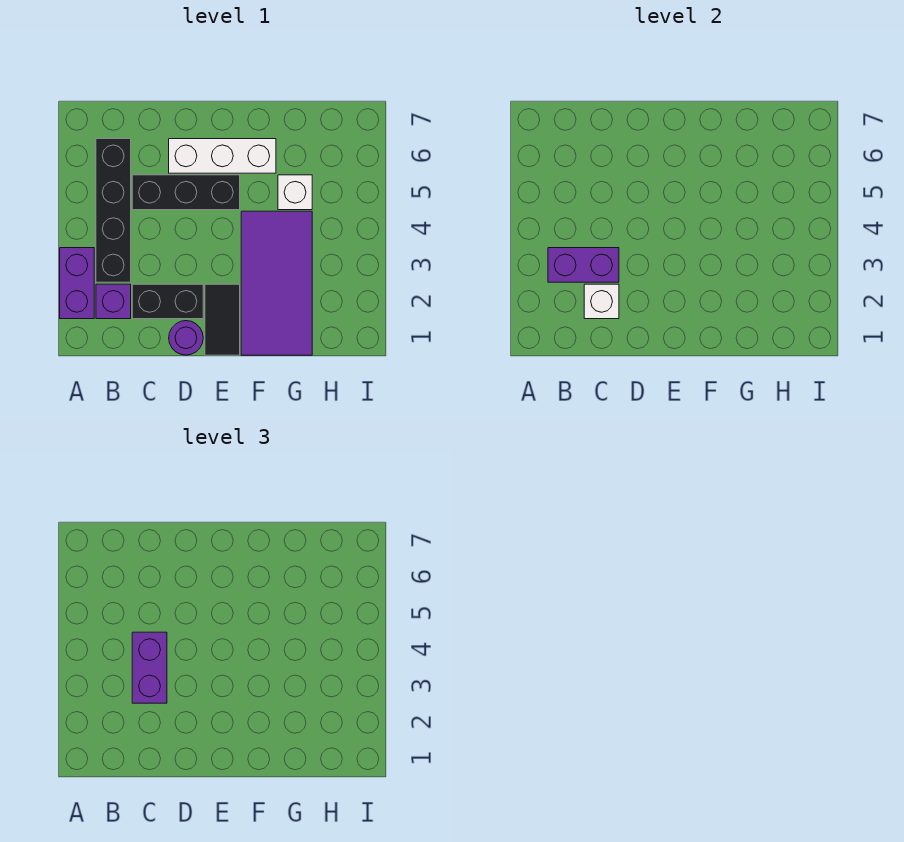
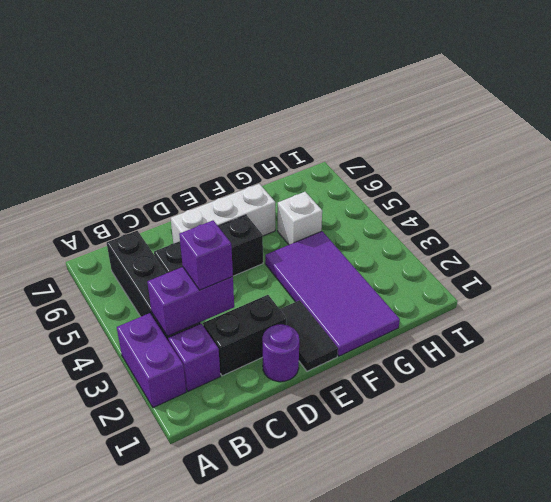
white 1x1 brick [584,284,619,319] -> none
purple 1x2 brick [132,632,167,703] -> purple 1x1 brick [179,220,233,290]

